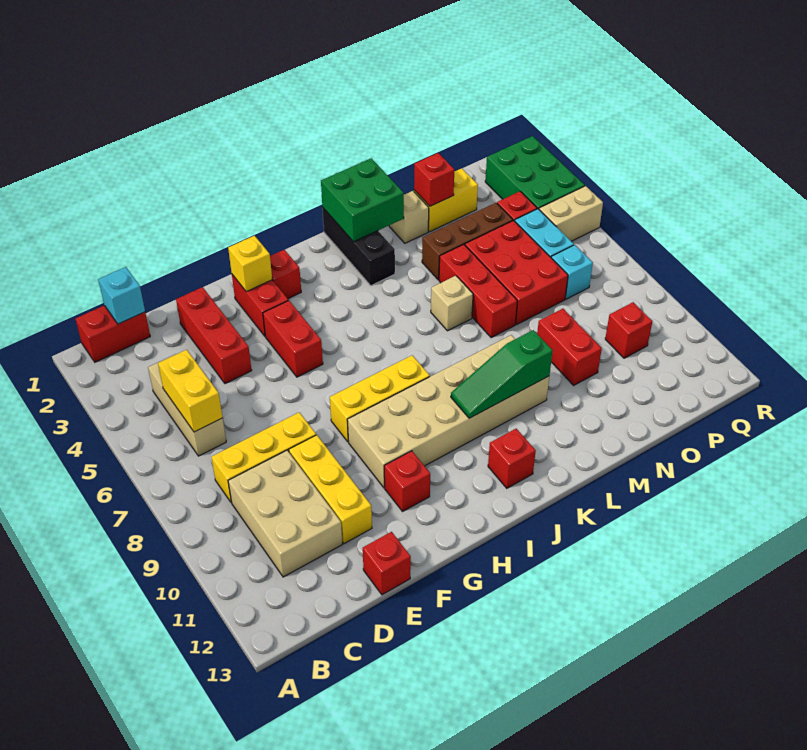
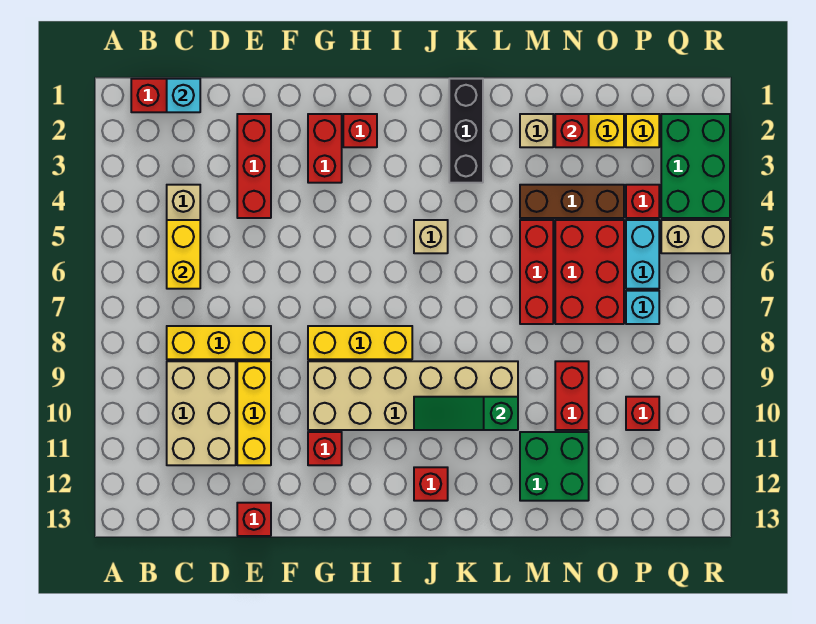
yellow 1x1 brick [228,236,272,292] -> yellow 1x1 brick moved to [626,114,659,147]
red 1x2 brick [263,301,323,377] -> none
green 2x2 brick [321,158,404,242] -> green 2x2 brick moved to [520,432,589,501]
tan 1x1 brick [431,276,473,331] -> tan 1x1 brick moved to [414,220,448,253]

